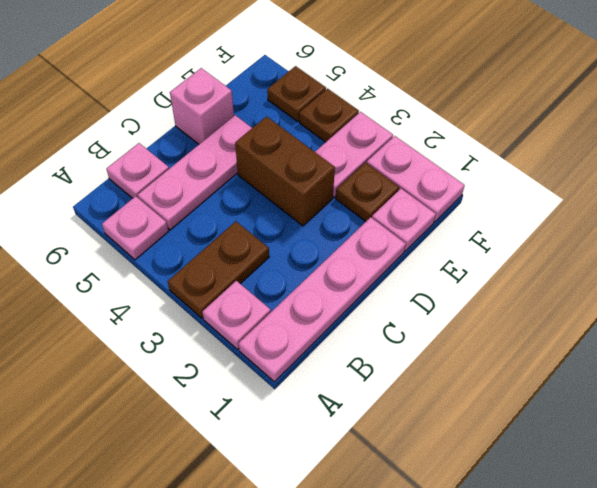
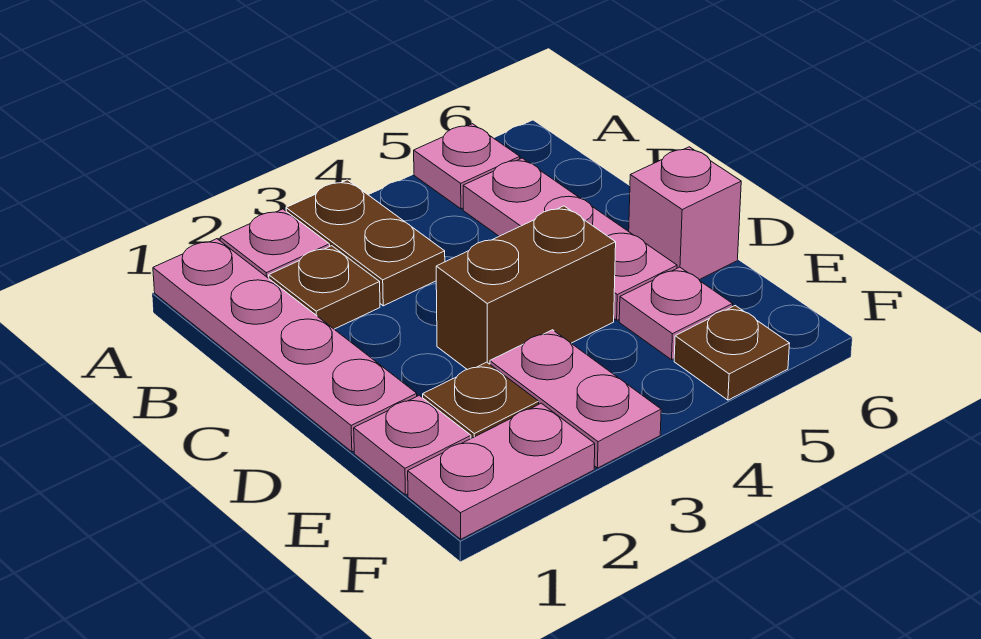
pink 1x1 plate [106,143,169,198] -> pink 1x1 plate moved to [619,267,733,360]
brown 1x1 plate [299,89,359,142] -> brown 1x1 plate moved to [269,246,380,329]

